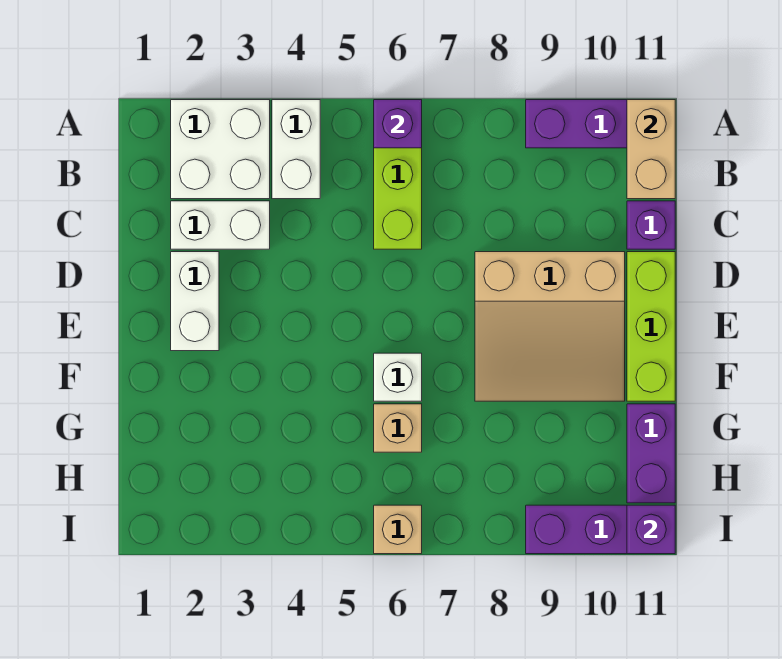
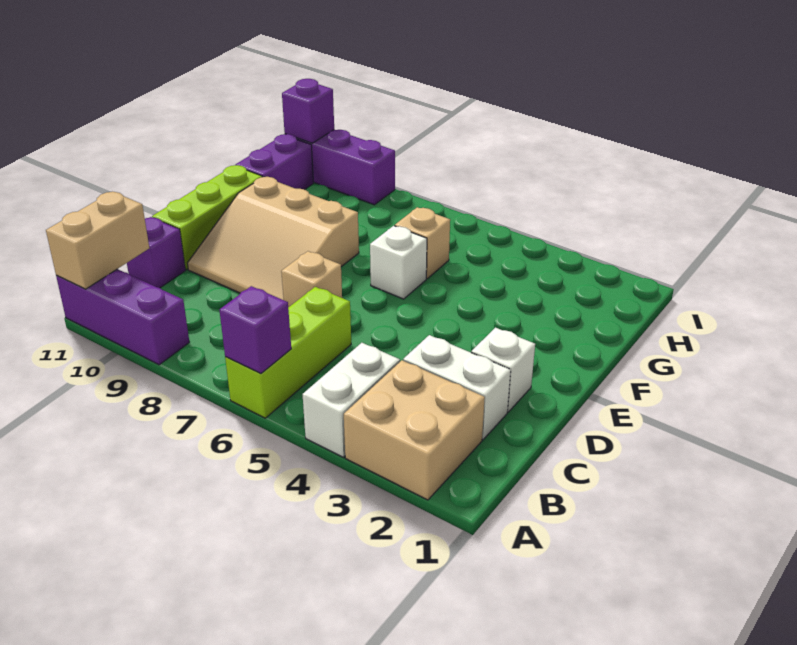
white 2x2 brick [171,100,270,199] -> tan 2x2 brick [344,360,485,500]
white 1x2 brick [171,252,219,351] -> white 1x1 brick [471,328,535,412]
tan 3x3 slope [475,252,625,401] -> tan 3x3 slope turned to [188,177,359,300]
tan 1x1 brick [374,505,422,554] -> tan 1x1 brick moved to [281,251,342,307]

